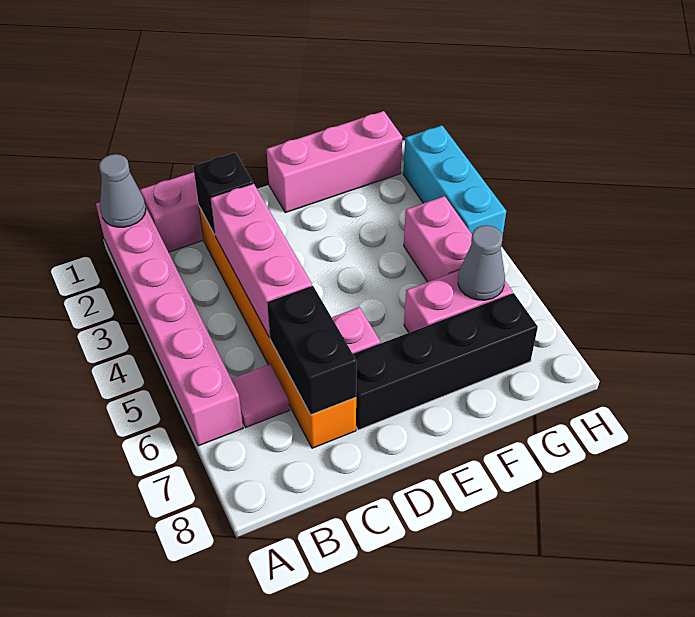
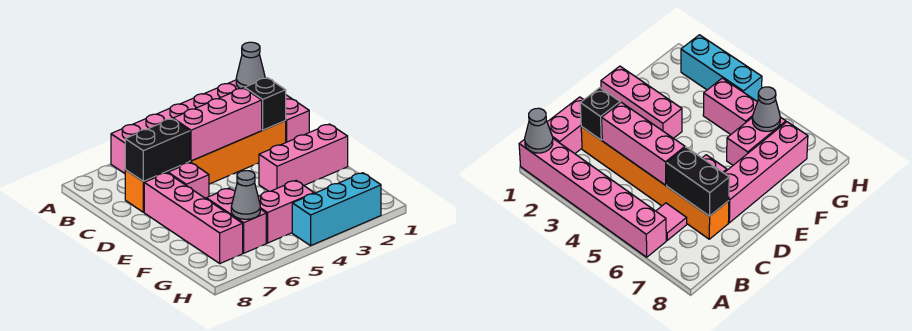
black 1x4 brick [353,293,538,430] -> pink 1x4 brick [144,173,243,263]
pink 1x3 brick [266,111,402,213] -> pink 1x3 brick turned to [259,124,348,191]

